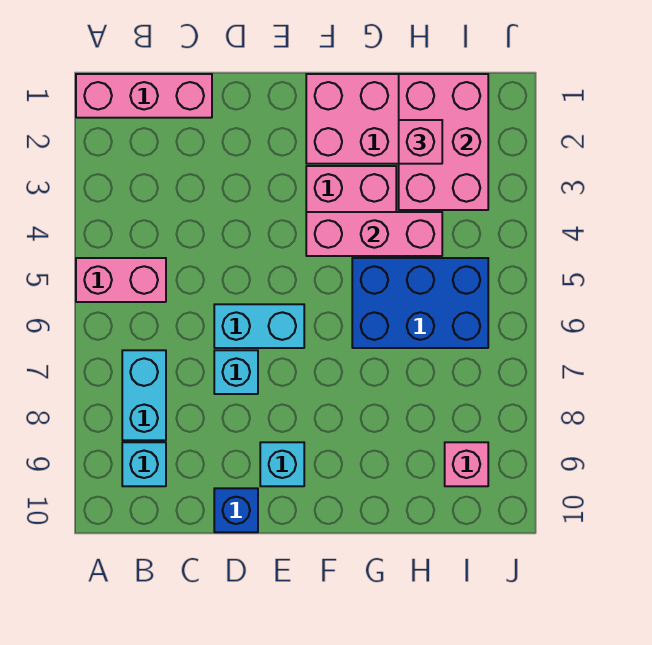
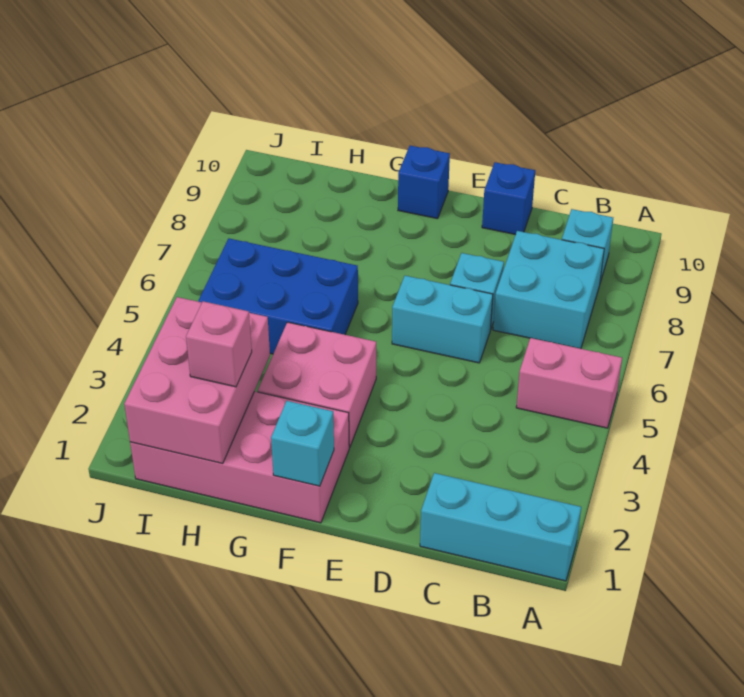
pink 1x3 brick [76,74,212,118] -> cyan 1x3 brick [420,473,581,581]
cyan 1x2 brick [122,350,166,440] -> cyan 2x2 brick [493,231,604,349]
cyan 1x1 brick [260,442,304,486] -> cyan 1x1 brick moved to [271,401,334,486]
pink 1x3 brick [306,212,442,256] -> none
none -> blue 1x1 brick [398,146,450,219]
pink 1x1 brick [445,442,488,486] -> none

